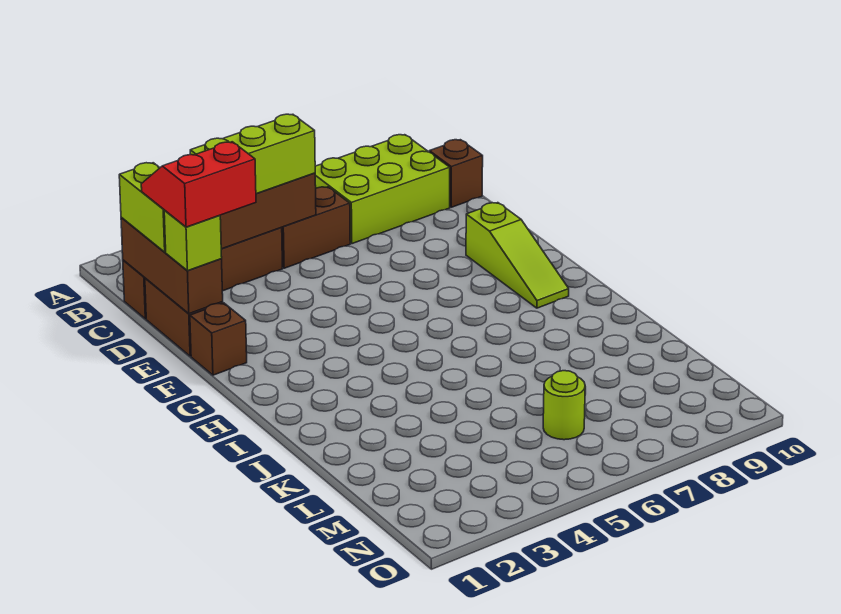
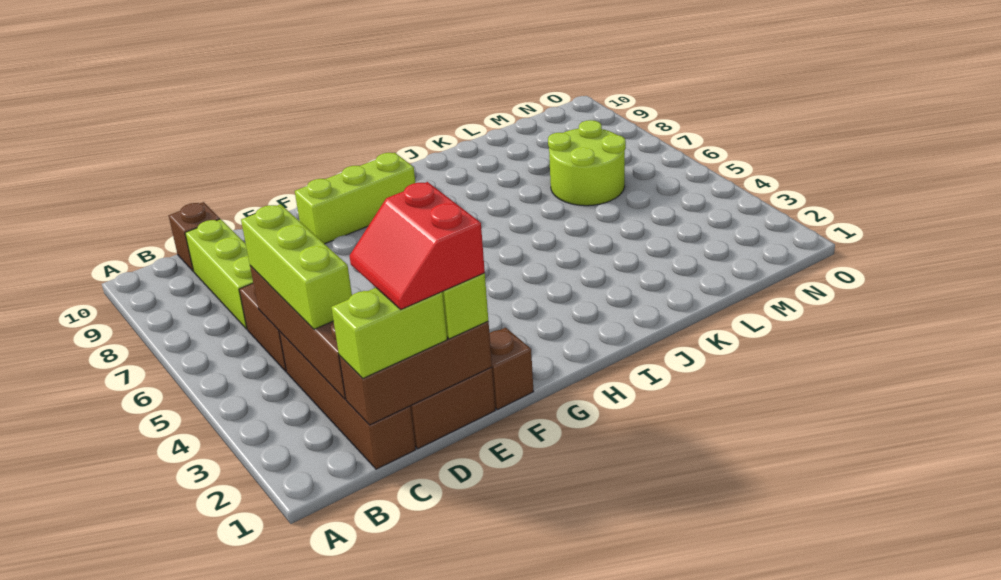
lime 2x3 brick [315,135,450,244] -> lime 1x3 brick [185,219,253,329]
lime 1x3 slope [466,203,569,308] -> lime 1x3 brick [295,153,415,244]
lime 1x1 round brick [543,371,585,440] -> lime 2x2 round brick [548,120,626,206]

